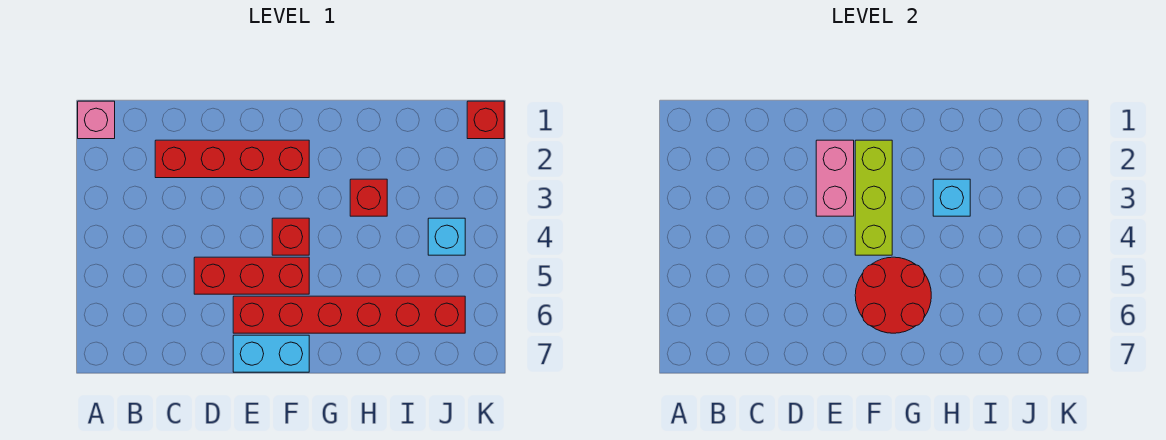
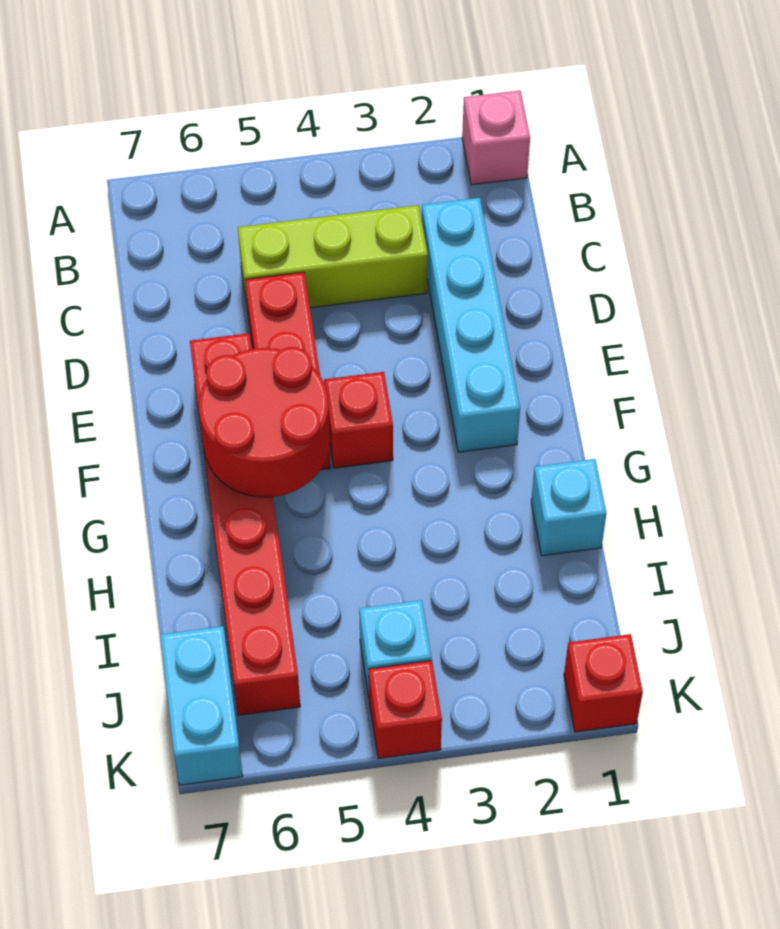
red 1x4 brick [155,140,309,178] -> cyan 1x4 brick [422,198,520,452]
pink 1x2 brick [816,140,854,216] -> none
cyan 1x2 brick [233,335,309,372] -> cyan 1x2 brick moved to [160,626,243,785]
lime 1x3 brick [855,140,892,255] -> lime 1x3 brick moved to [238,205,428,311]
red 1x1 brick [350,179,387,216] -> red 1x1 brick moved to [369,661,442,759]
cyan 1x1 brick [933,179,970,216] -> cyan 1x1 brick moved to [531,459,606,556]

